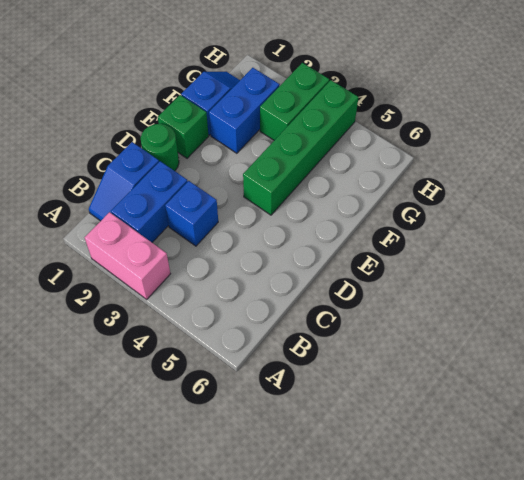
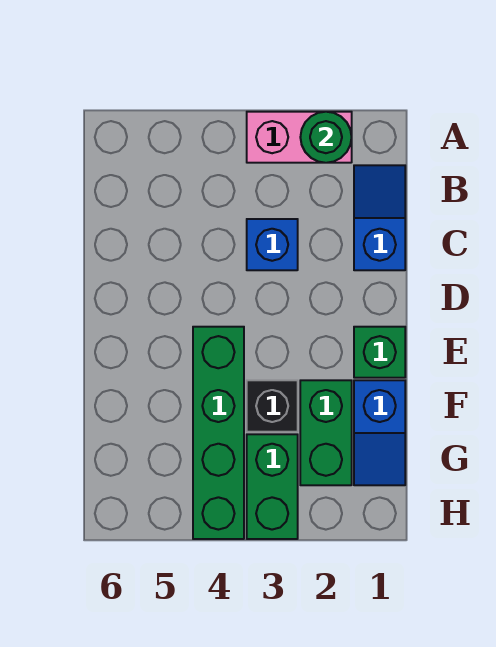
blue 1x2 brick [111,161,188,242] -> none
green 1x1 round brick [141,124,179,171] -> green 1x1 round brick moved to [300,112,352,163]
blue 1x2 brick [209,68,280,153] -> green 1x2 brick [300,380,352,485]
none -> black 1x1 brick [247,380,298,432]

